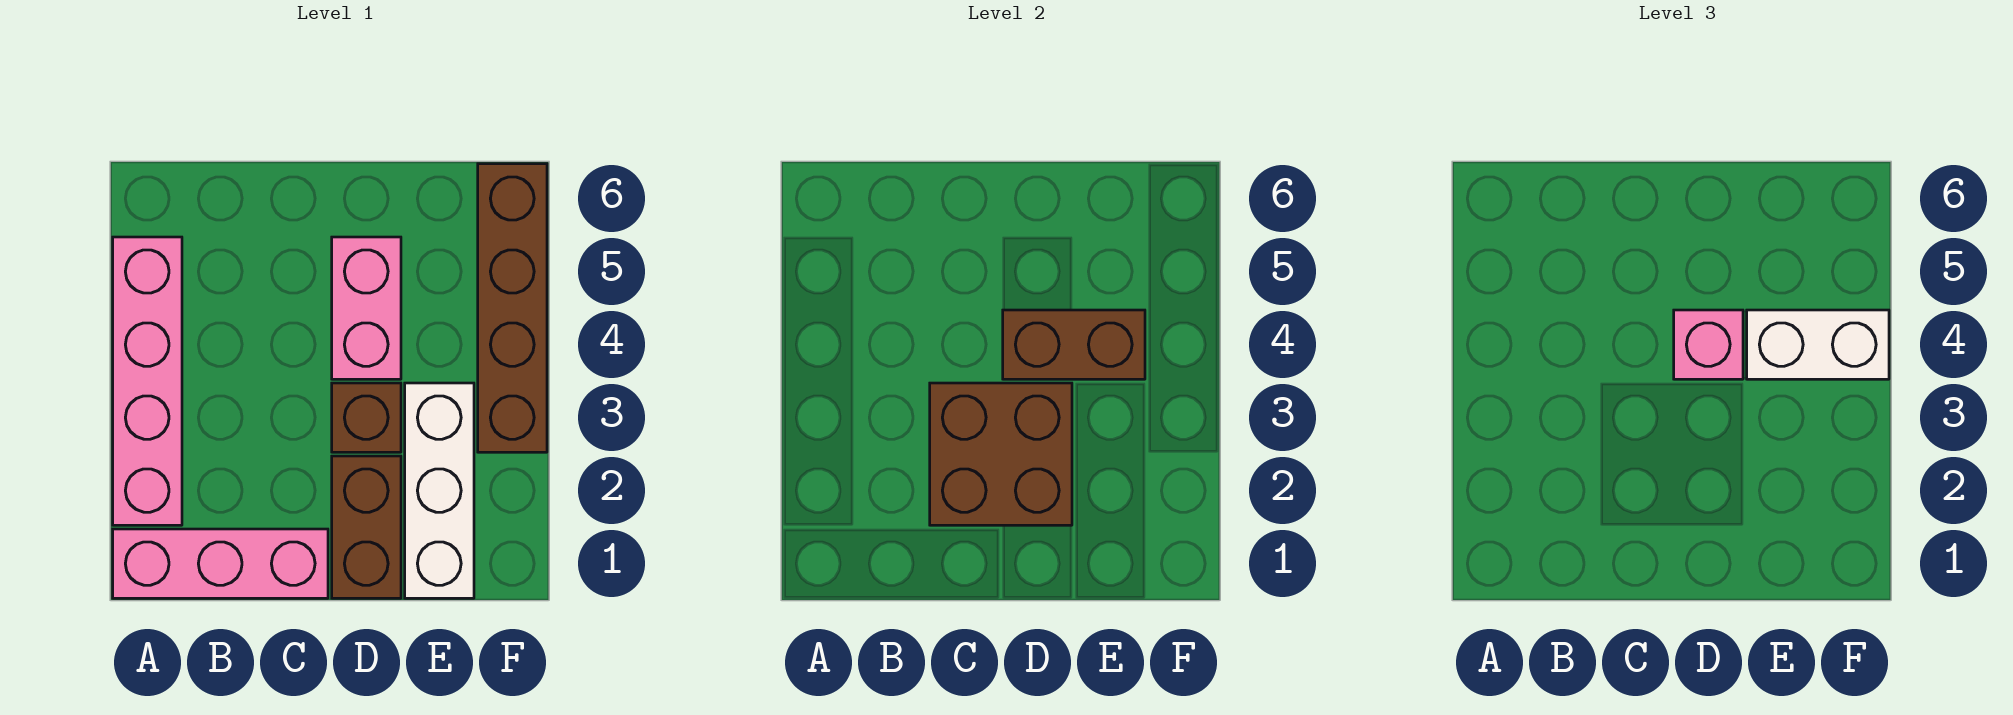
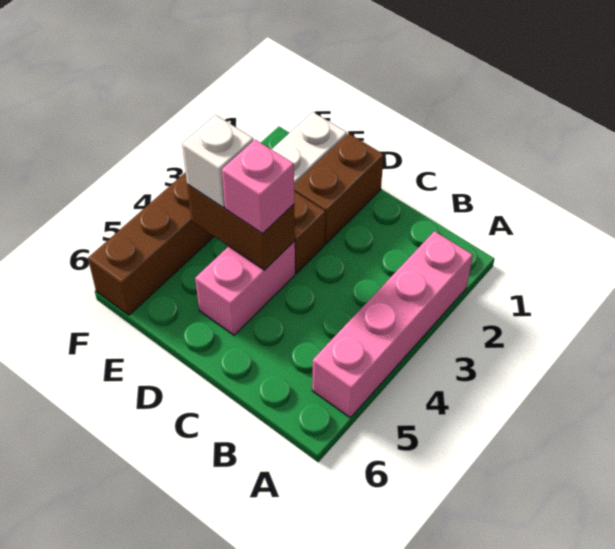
pink 1x3 brick [113,529,328,598] -> none
brown 2x2 brick [930,383,1072,525] -> none
white 1x2 brick [1747,310,1889,379] -> white 1x1 brick [182,115,253,207]

